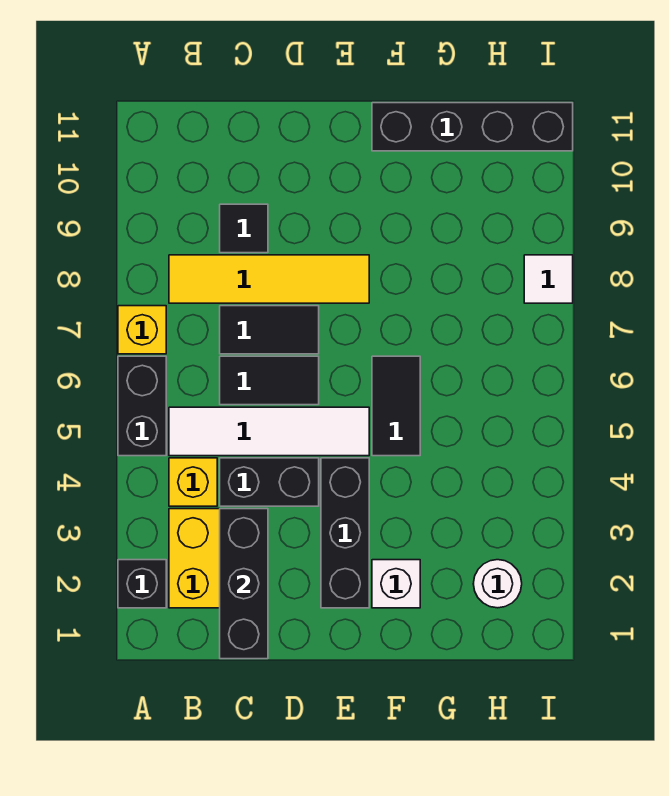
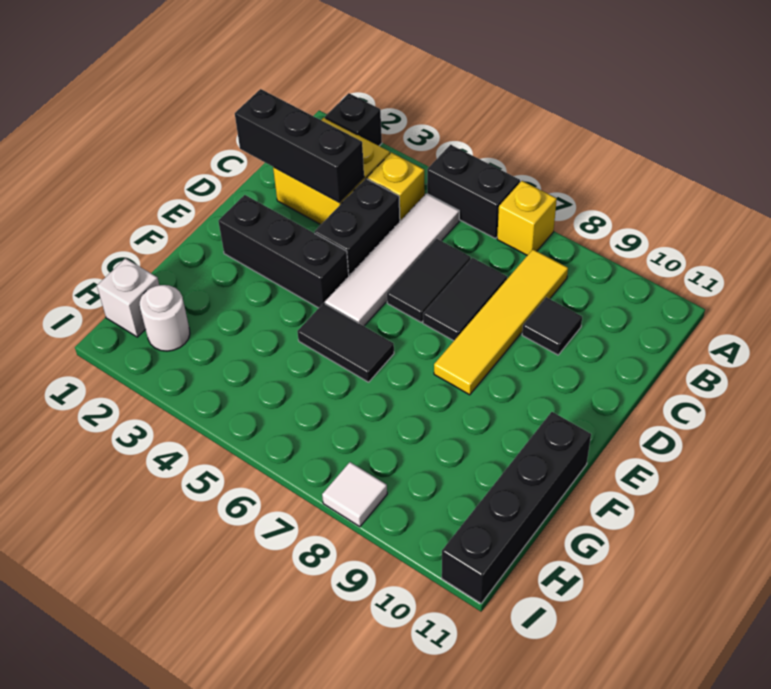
white 1x1 brick [372,560,420,608] -> white 1x1 brick moved to [97,258,159,337]

